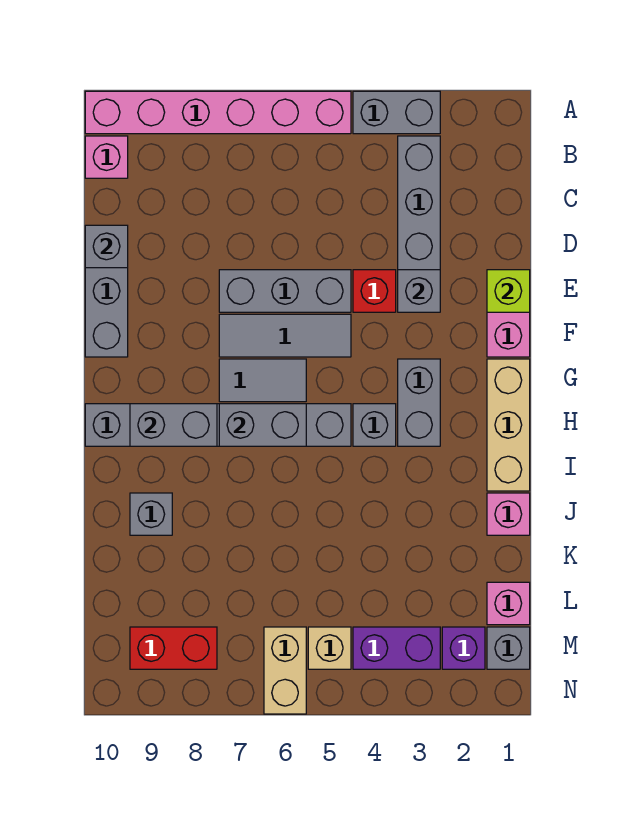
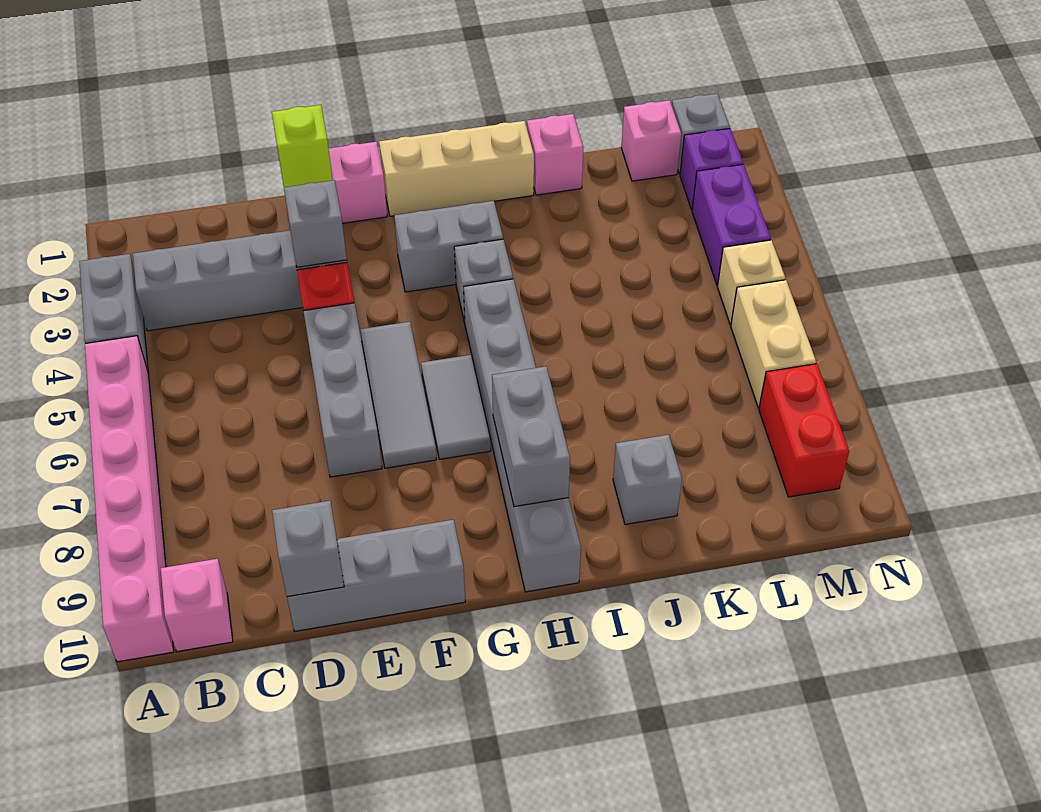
grey 1x2 brick [219,404,306,446] -> none
tan 1x2 brick [264,627,306,714] -> tan 1x2 brick turned to [731,280,816,408]

